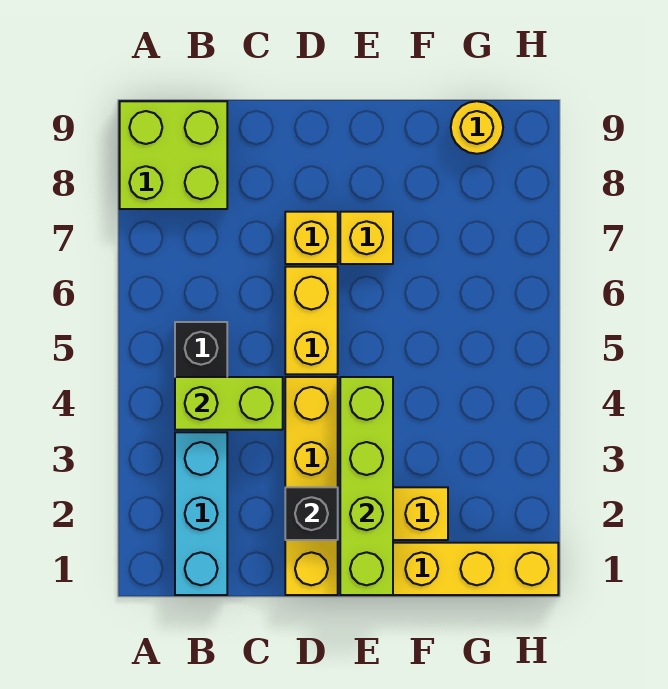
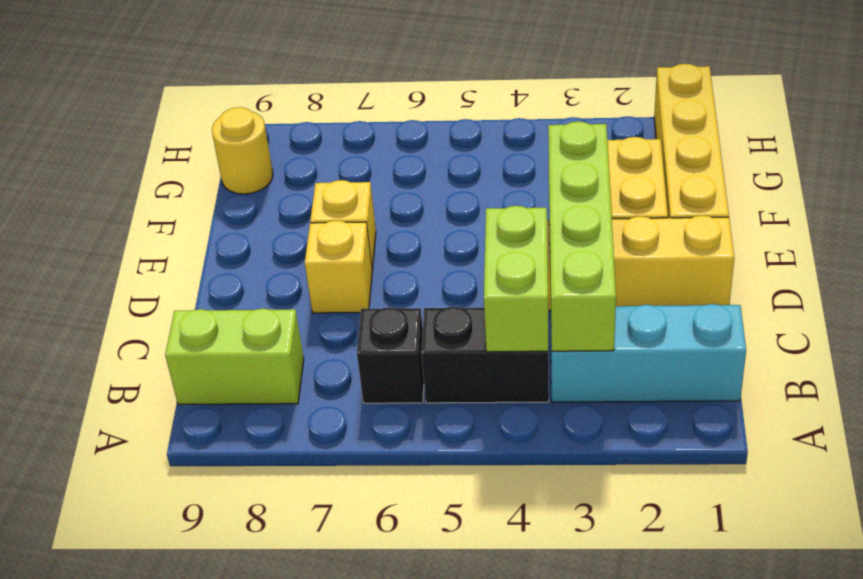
lime 2x2 brick [120,101,227,209] -> lime 1x2 brick [165,309,304,404]
black 1x1 brick [285,487,338,540] -> black 1x1 brick moved to [357,307,424,403]
yellow 1x2 brick [285,267,338,374] -> none
lime 1x4 brick [340,377,393,595] -> lime 1x4 brick turned to [548,121,616,351]

